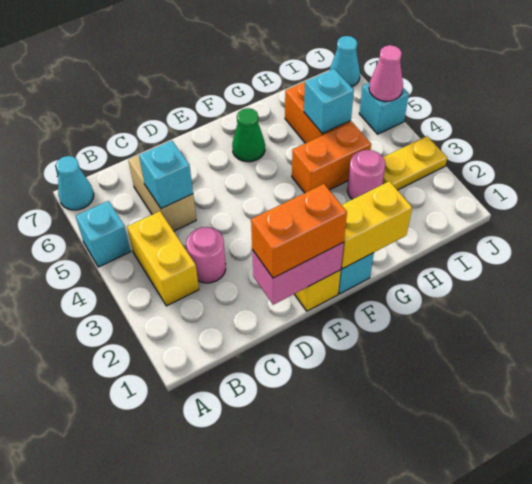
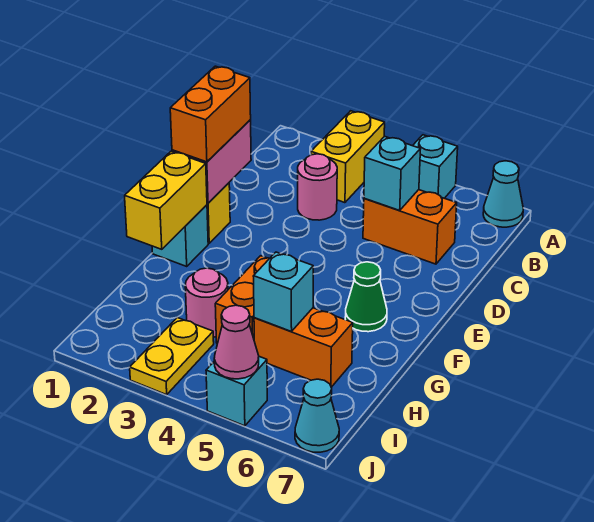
yellow 1x2 brick [127,211,199,306] -> yellow 1x2 brick turned to [311,111,385,203]
tan 1x2 brick [128,155,196,231] -> orange 1x2 brick [363,190,457,264]

